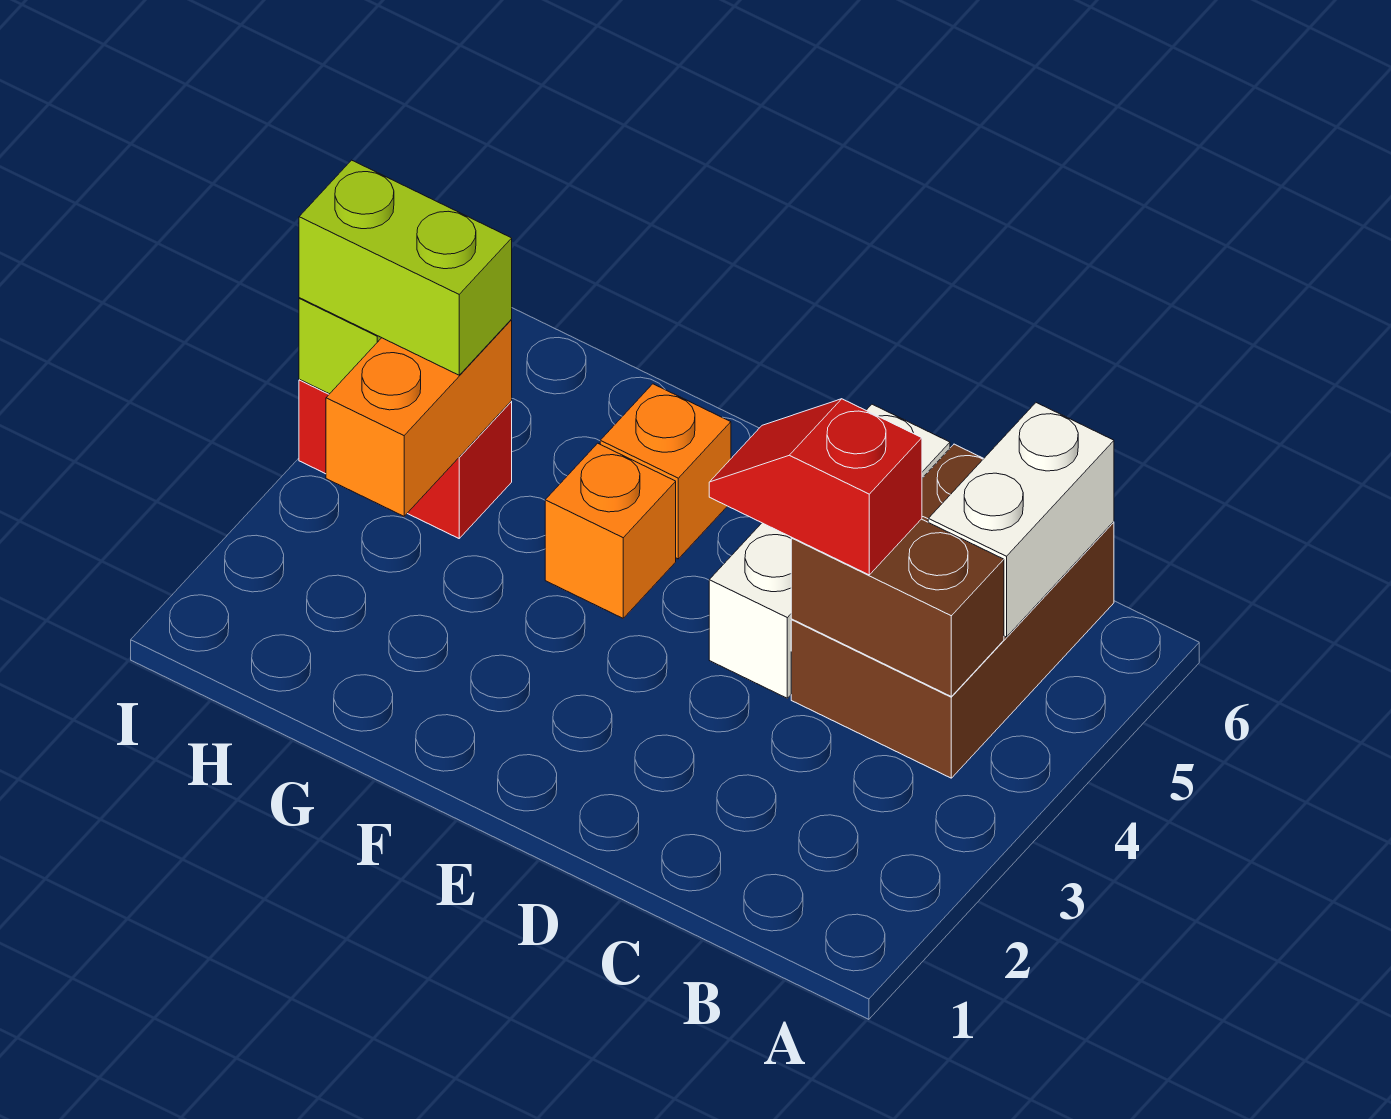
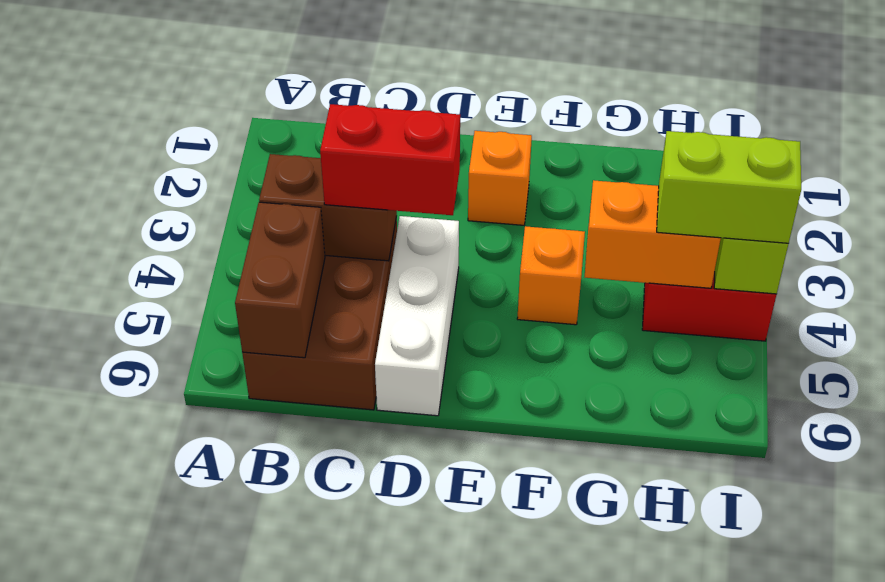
white 1x2 brick [928,403,1114,637] -> brown 1x2 brick [235,202,325,358]
red 1x2 slope [709,399,922,575] -> red 1x2 brick [320,104,460,215]
orange 1x1 brick [600,384,731,559] -> orange 1x1 brick moved to [468,131,532,225]
orange 1x2 brick [326,320,512,516] -> orange 1x2 brick turned to [585,180,721,288]

